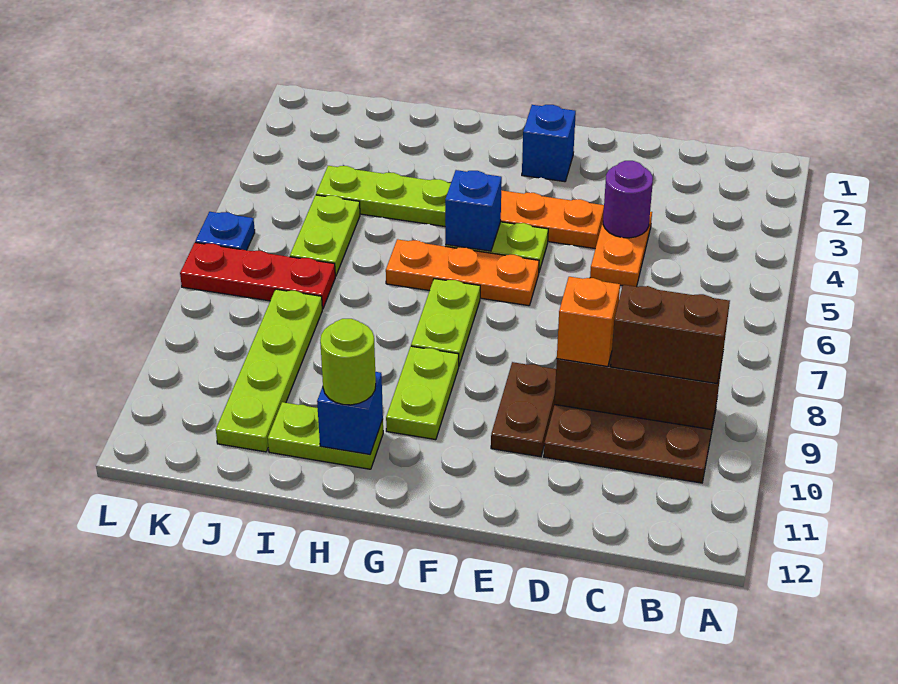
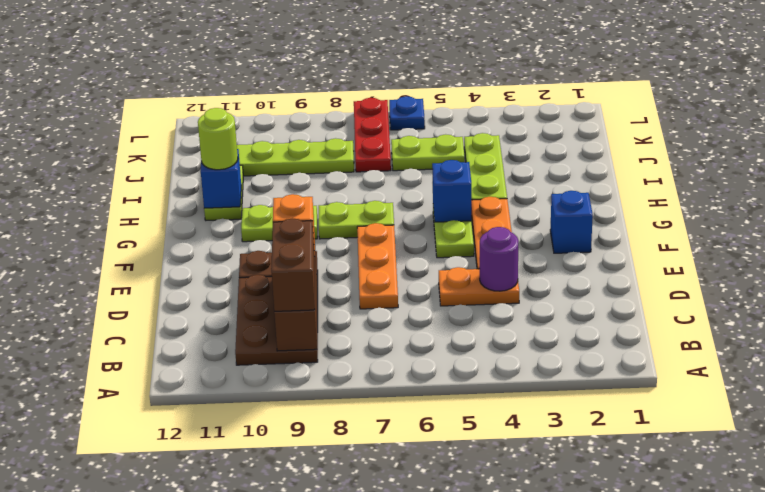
orange 1x3 plate [386,239,539,306] -> orange 1x3 plate moved to [357,223,398,309]

